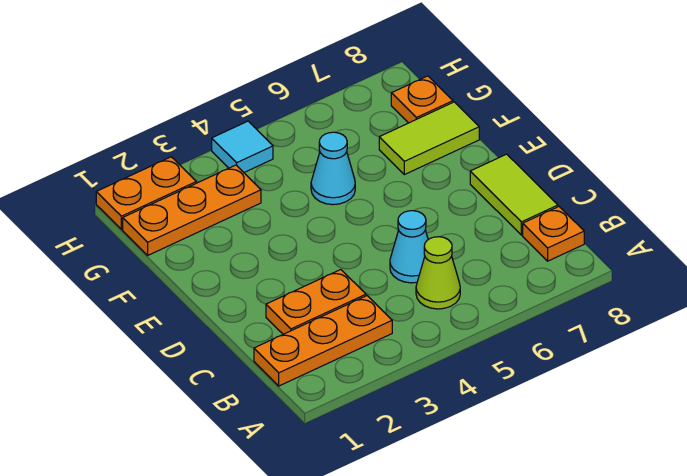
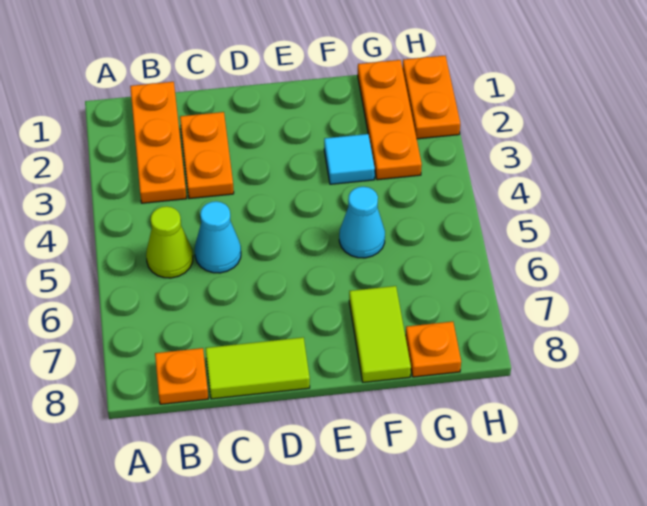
cyan 1x1 tile [212,121,273,172] -> cyan 1x1 tile moved to [324,134,375,184]

